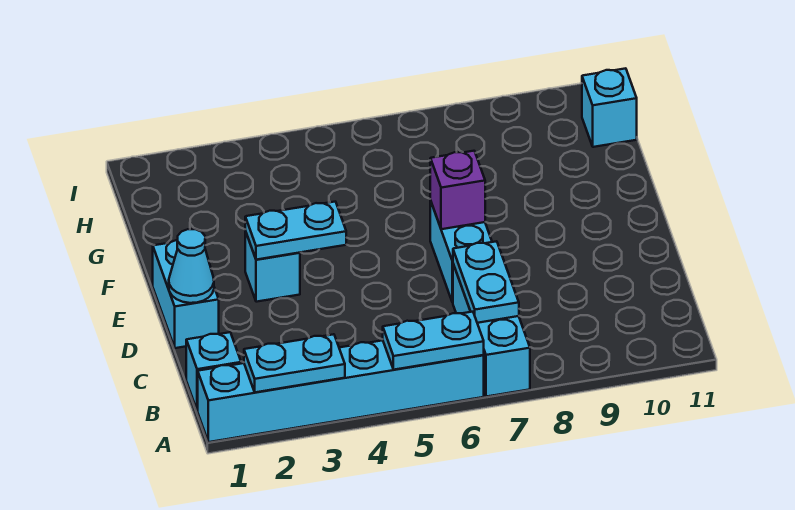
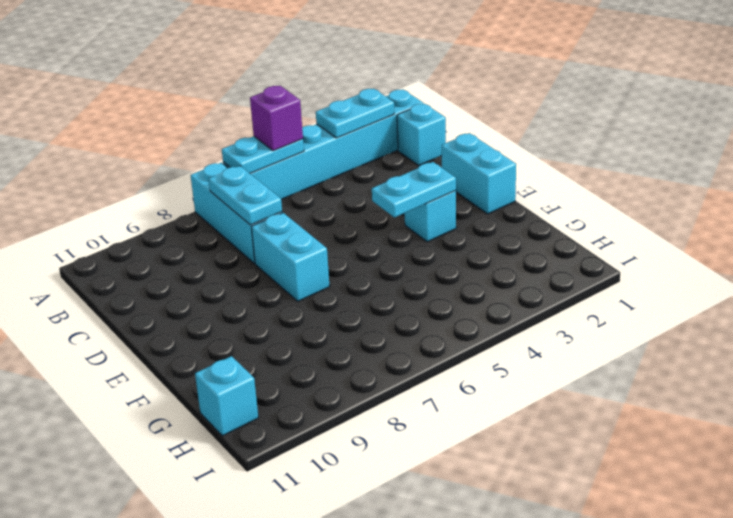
cyan 1x1 cone [169,229,214,303] -> none
purple 1x1 brick [430,151,485,229] -> purple 1x1 brick moved to [250,86,303,151]

